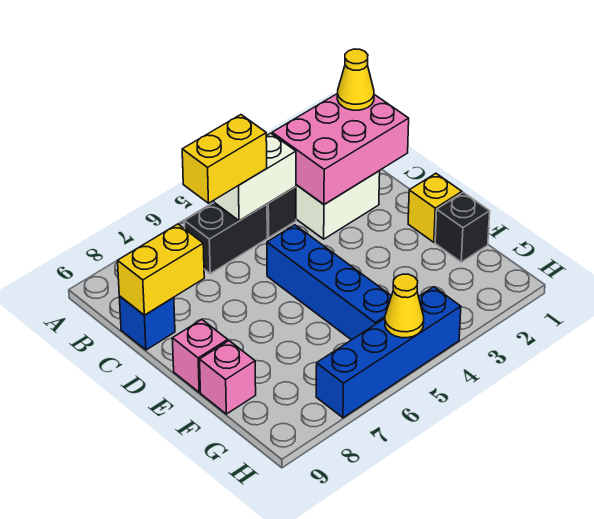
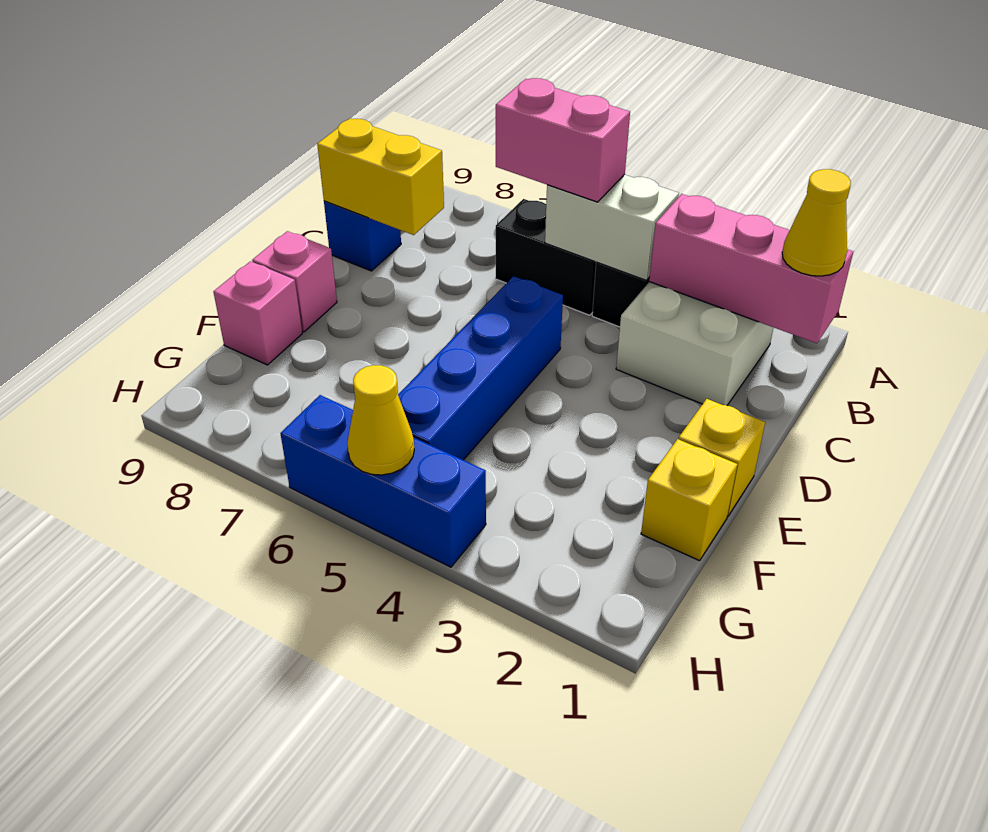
pink 2x3 brick [272,94,409,204] -> pink 1x3 brick [649,194,853,343]
yellow 1x2 brick [182,115,267,203] -> pink 1x2 brick [496,78,630,202]
black 1x1 brick [435,192,490,262] -> yellow 1x1 brick [641,439,737,561]
blue 1x4 brick [316,287,461,418] -> blue 1x3 brick [280,395,486,567]

